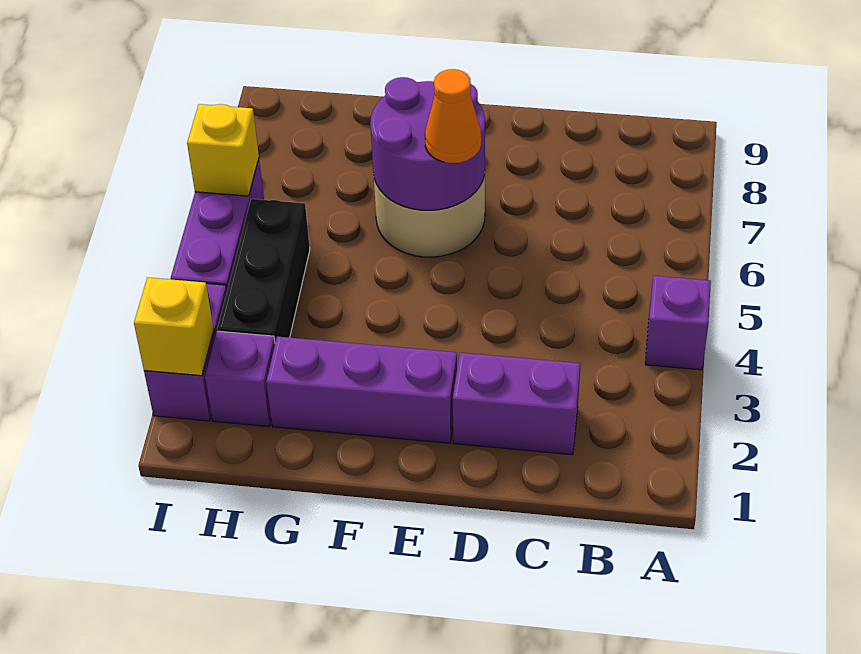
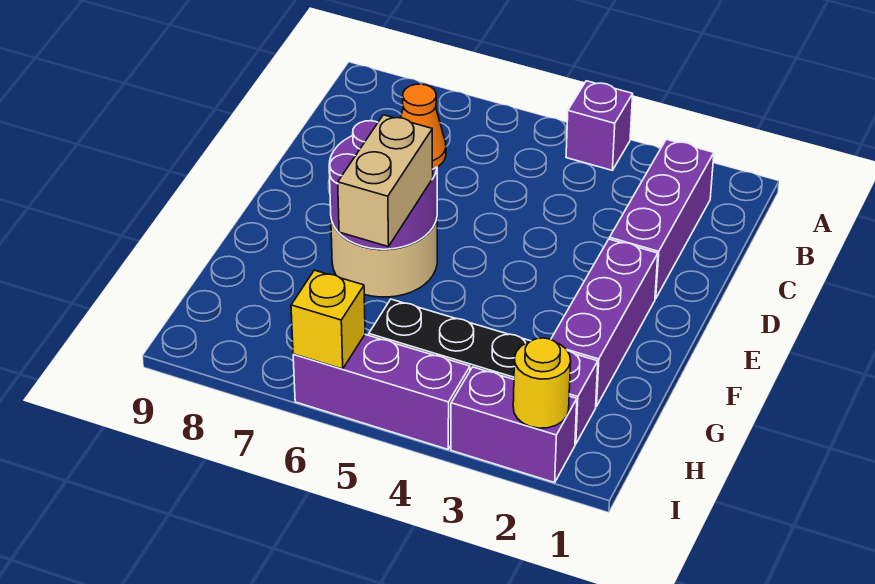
purple 1x2 brick [453,353,580,455] -> purple 1x3 brick [610,139,714,299]
none -> tan 1x2 brick [338,115,433,247]
yellow 1x1 brick [134,278,214,376] -> yellow 1x1 round brick [513,338,571,428]

